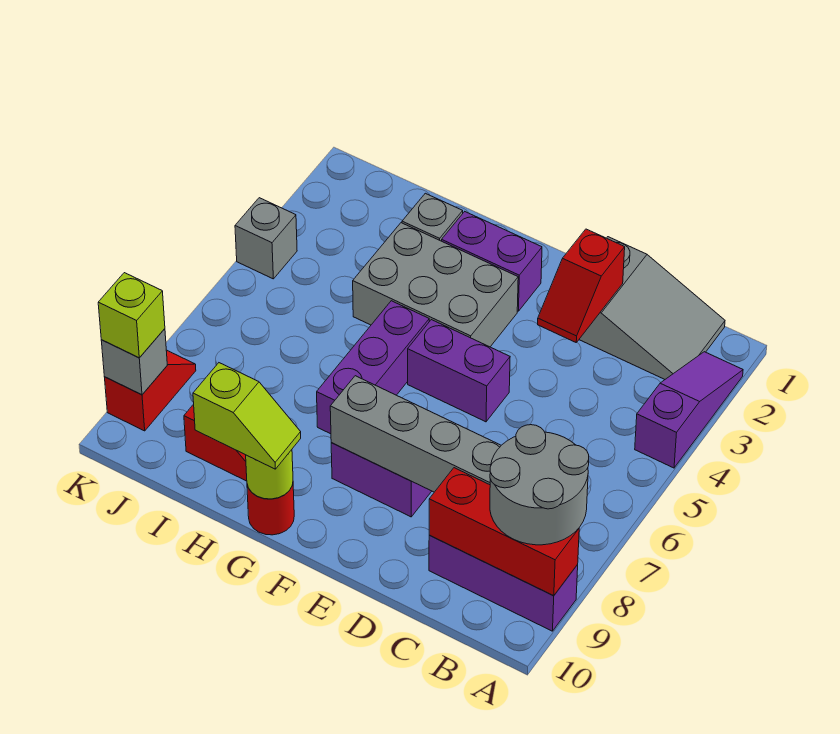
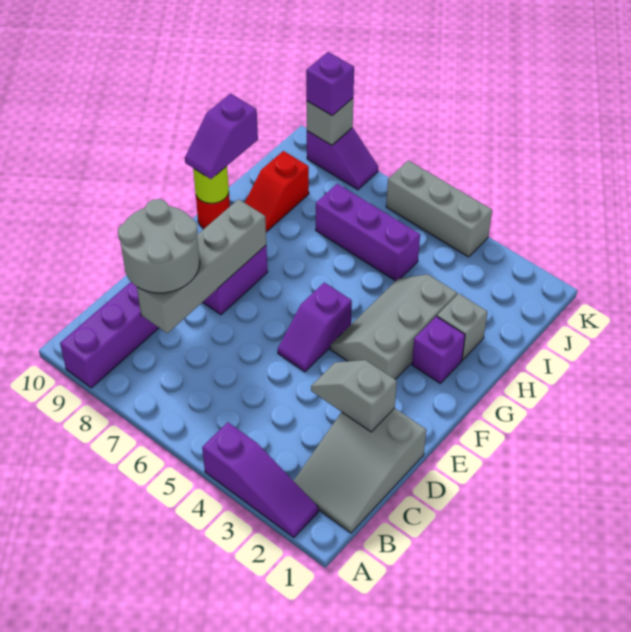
grey 2x2 round brick [490,425,589,545] -> grey 2x2 round brick moved to [118,199,200,293]
red 1x3 brick [429,468,579,596] -> none
red 1x2 slope [538,229,625,342] -> grey 1x2 slope [311,360,397,432]
purple 1x2 brick [408,320,510,422] -> purple 1x2 slope [278,282,352,372]
purple 1x2 brick [442,212,542,311] -> purple 1x1 brick [412,316,465,383]
grey 2x3 brick [353,223,518,347] -> grey 2x3 slope [330,274,457,379]
purple 1x3 brick [317,301,429,434] -> purple 1x3 brick moved to [316,184,420,281]
lime 1x2 slope [193,363,301,469] -> purple 1x2 slope [185,94,258,179]
grey 1x1 brick [235,198,297,279] -> grey 1x3 brick [386,160,492,257]
red 1x2 slope [105,350,196,431] -> purple 1x2 slope [307,128,378,190]
lime 1x1 brick [98,273,165,358] -> purple 1x1 brick [306,52,354,116]

